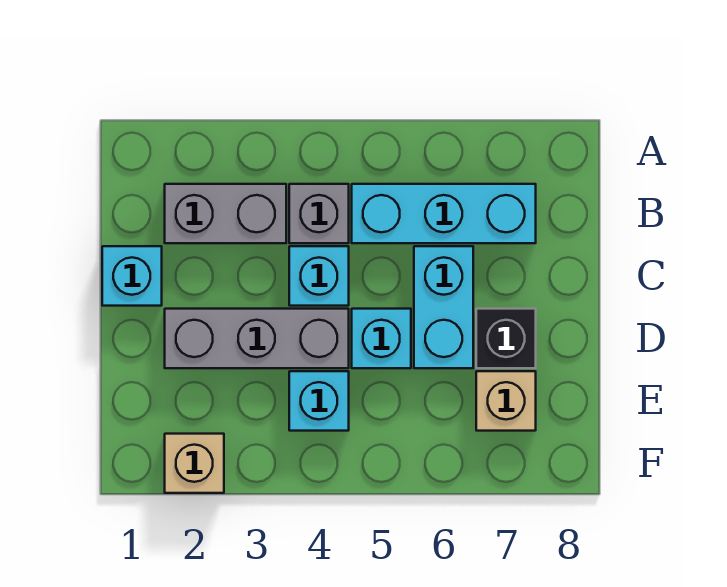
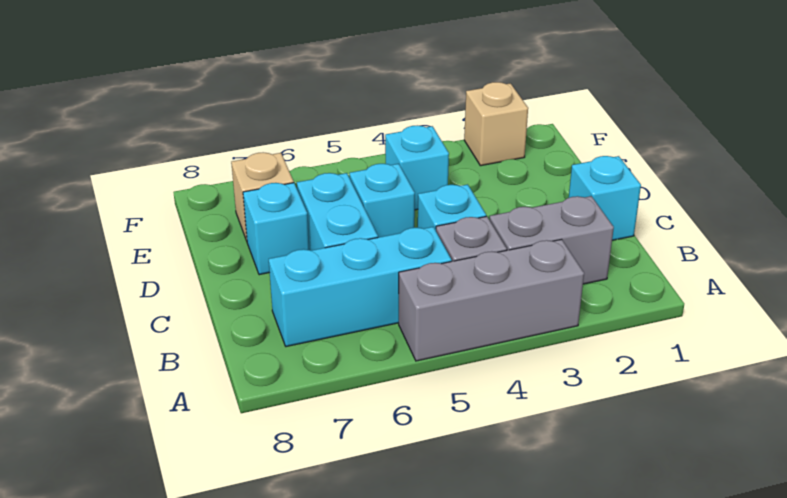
grey 1x3 brick [165,309,349,368] -> grey 1x3 brick moved to [399,239,584,361]
black 1x1 brick [476,309,536,368] -> cyan 1x1 brick [243,183,309,275]

